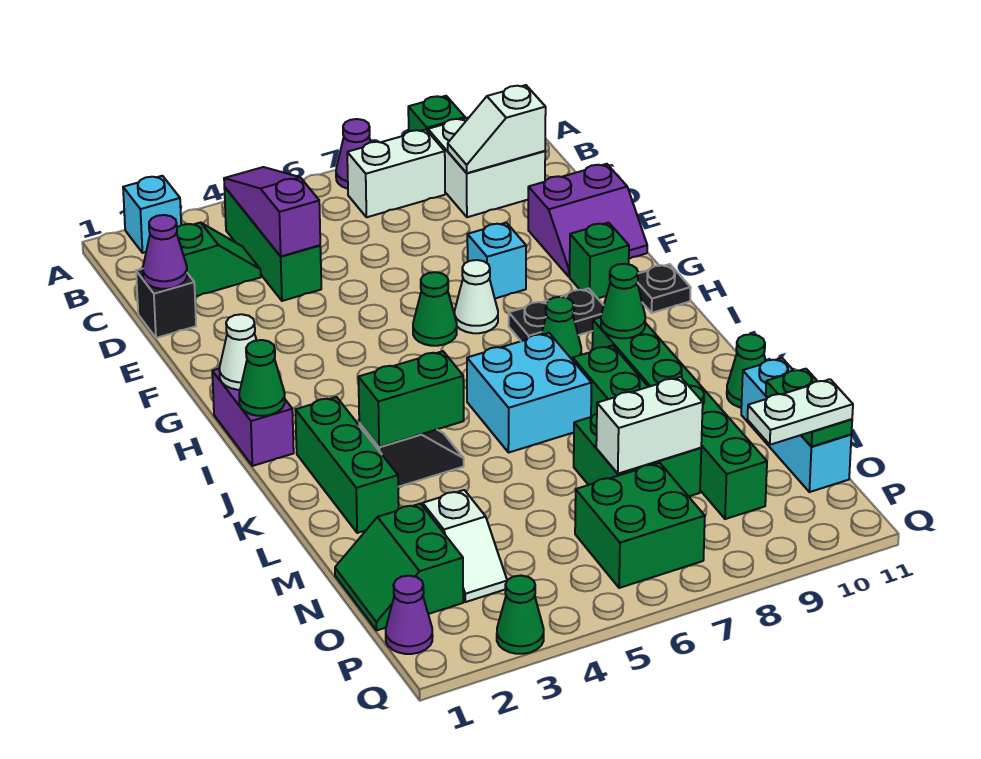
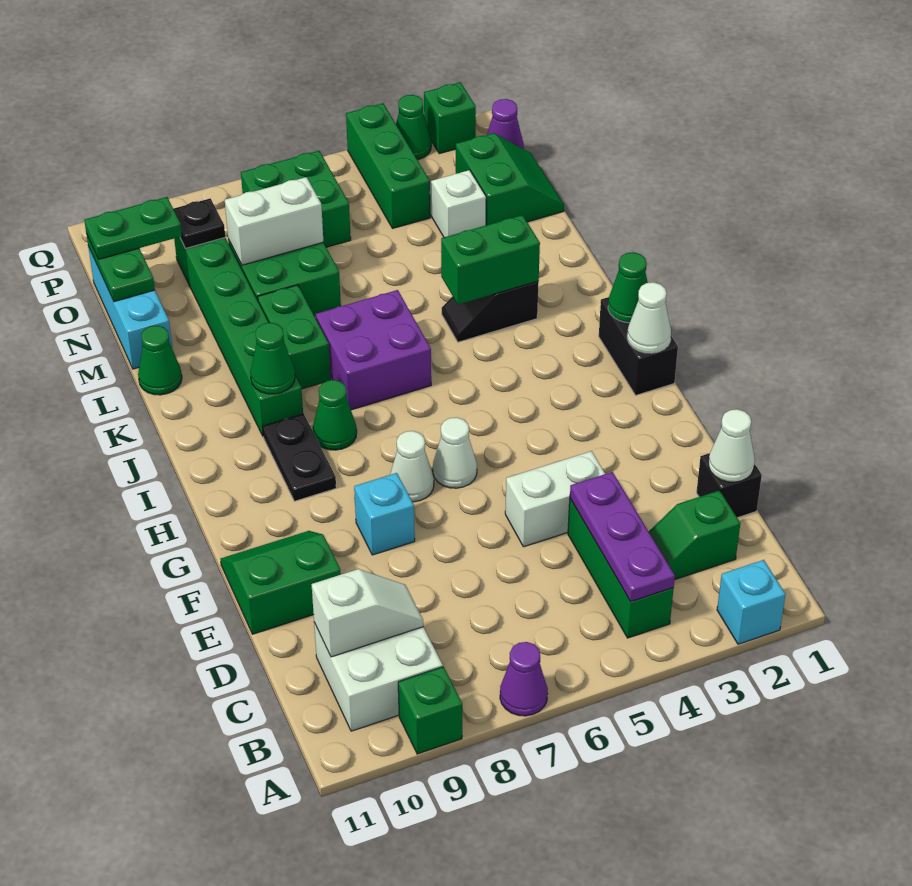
purple 1x3 slope [224,167,320,256] -> purple 1x3 plate [570,472,675,602]
white 1x2 brick [347,130,445,217] -> white 1x2 brick moved to [505,451,605,547]
purple 1x1 cone [143,215,187,289] -> white 1x1 cone [709,409,755,482]
purple 2x2 slope [528,164,647,276] -> green 2x2 slope [221,531,341,634]
green 1x1 cone [413,272,457,346] -> white 1x1 cone [433,417,477,488]
green 1x1 brick [570,223,629,298] -> green 1x1 brick moved to [424,82,476,154]
purple 1x2 brick [212,368,294,466] -> black 1x2 brick [599,297,678,395]
black 1x2 plate [509,288,604,341] -> black 1x2 plate turned to [263,414,336,501]
black 1x1 plate [637,264,691,313] -> black 1x1 plate moved to [173,198,225,248]
green 1x3 brick [295,397,399,533] -> green 1x3 brick moved to [346,103,430,228]
cyan 2x2 brick [467,333,592,453] -> purple 2x2 brick [316,290,431,410]
white 1x2 plate [747,379,853,445] -> green 1x2 plate [84,197,182,259]

